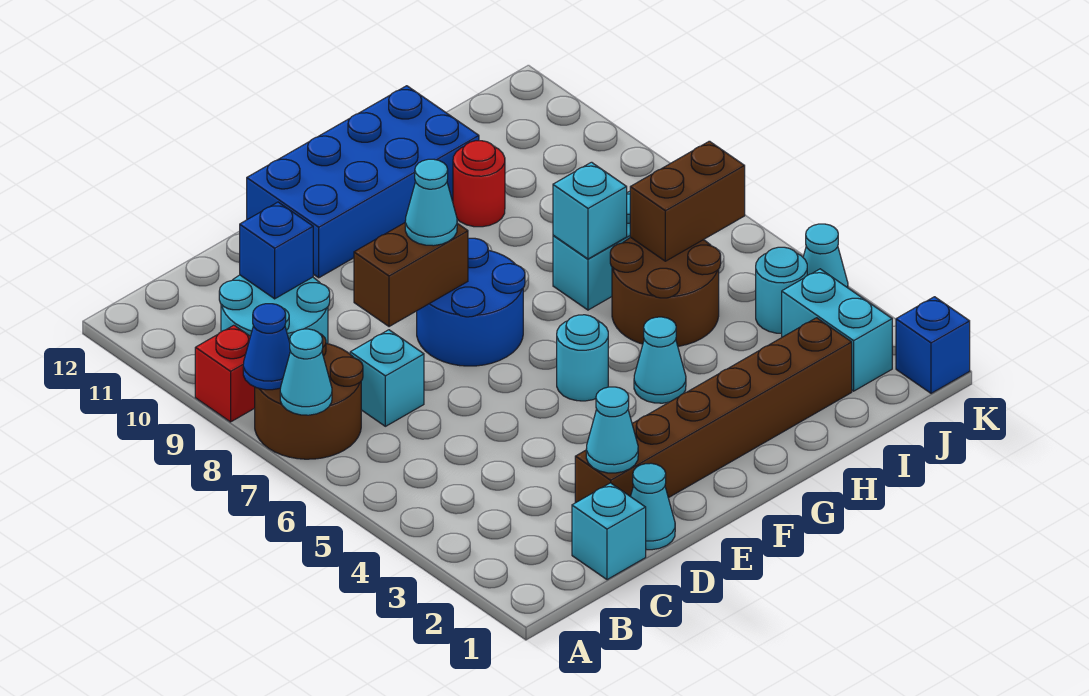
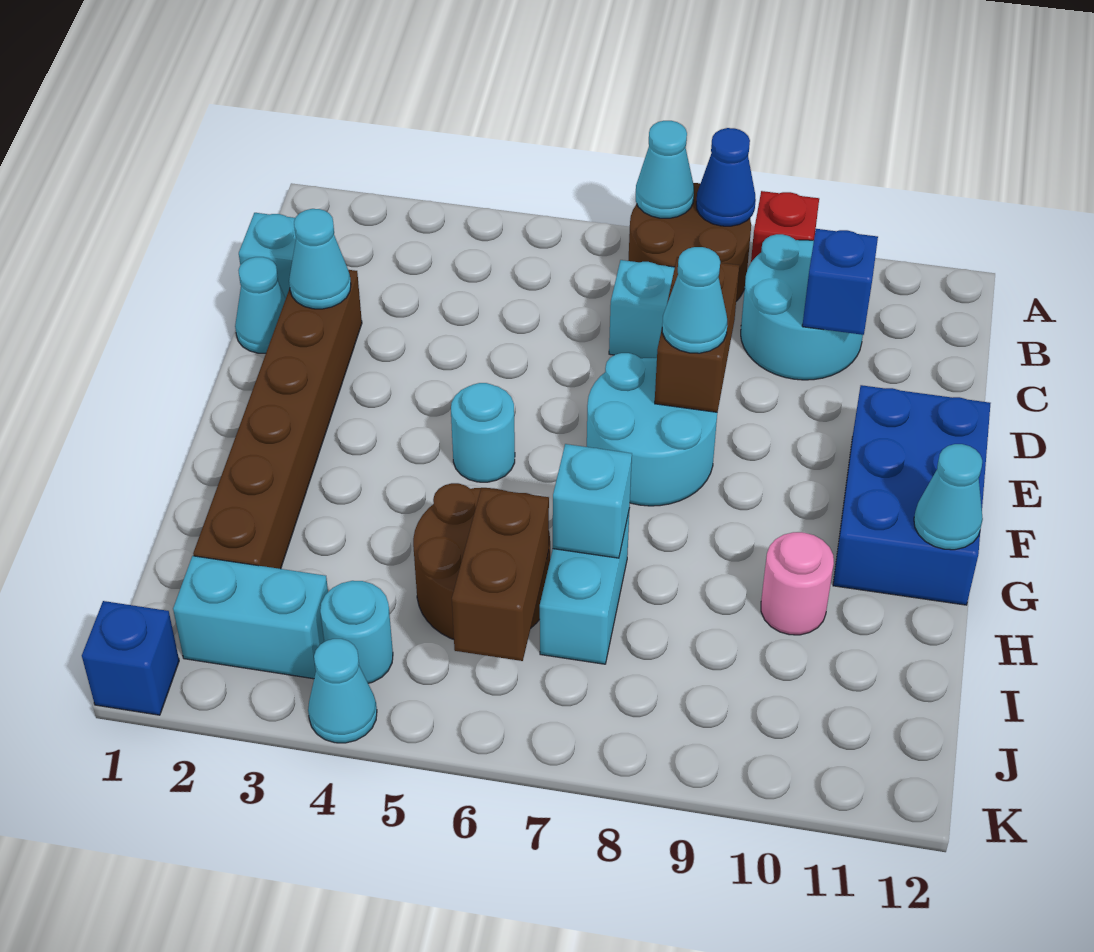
blue 2x2 round brick [417,238,525,366] -> cyan 2x2 round brick [587,353,717,506]
blue 2x4 brick [247,86,479,278] -> blue 2x3 brick [833,385,991,605]
cyan 1x1 cone [634,317,686,403] -> cyan 1x1 cone moved to [914,444,983,550]
red 1x1 round brick [453,141,505,227] -> pink 1x1 round brick [761,532,834,635]

